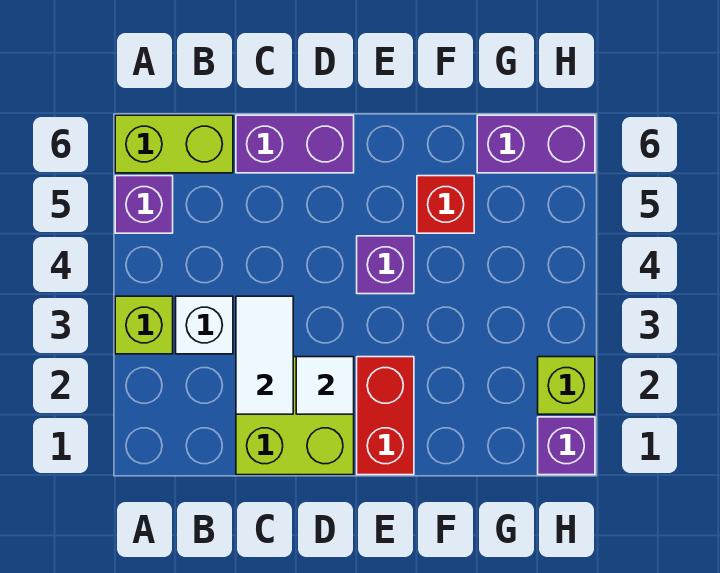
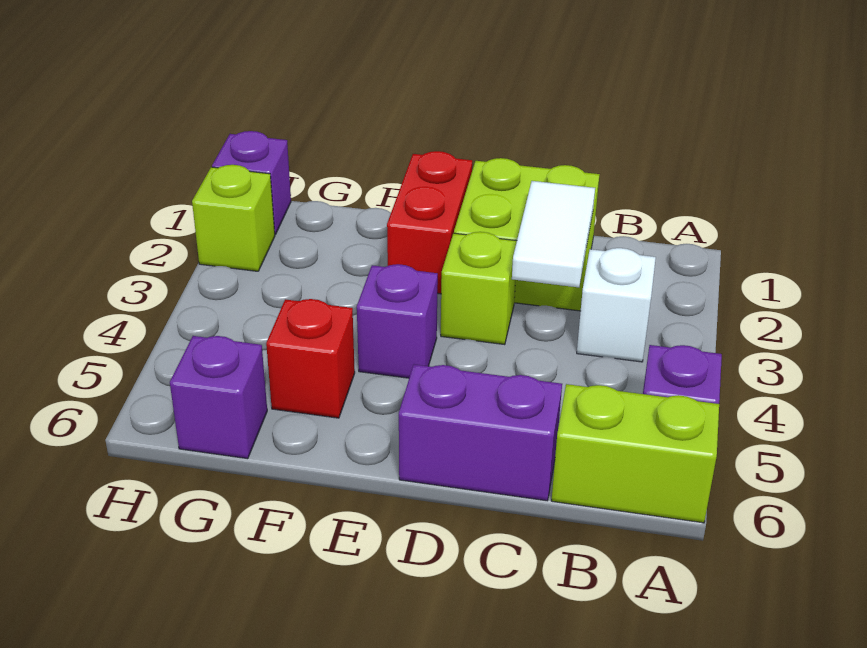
lime 1x1 brick [115,296,173,354] -> lime 1x1 brick moved to [441,232,517,345]
white 1x1 tile [296,357,354,414] -> none
purple 1x2 brick [477,115,595,173] -> purple 1x1 brick [170,336,267,459]

